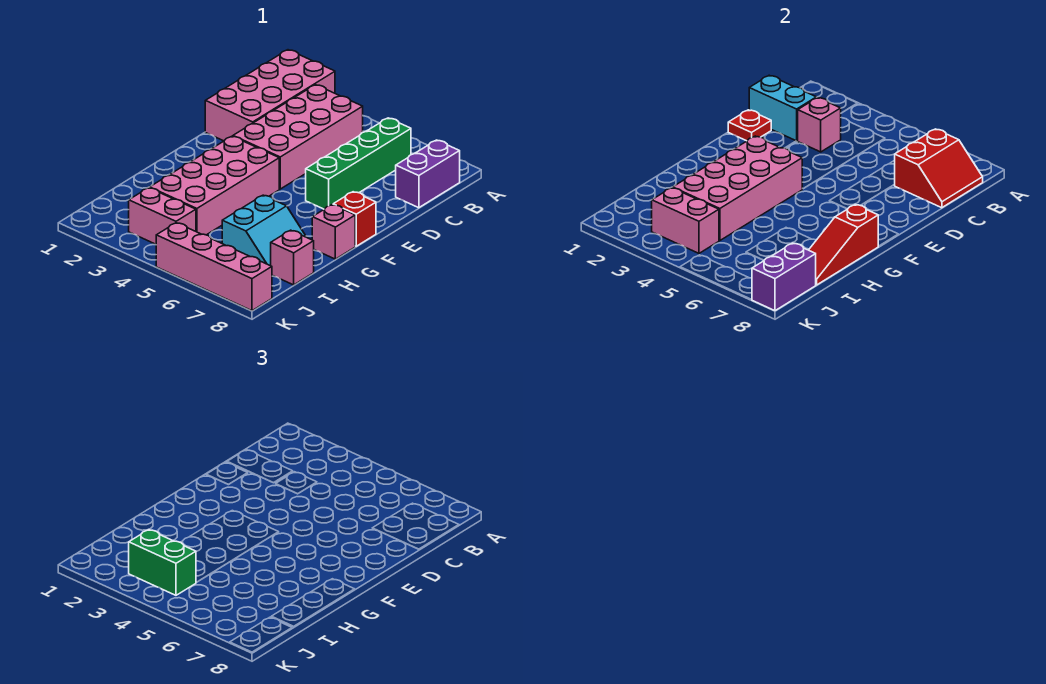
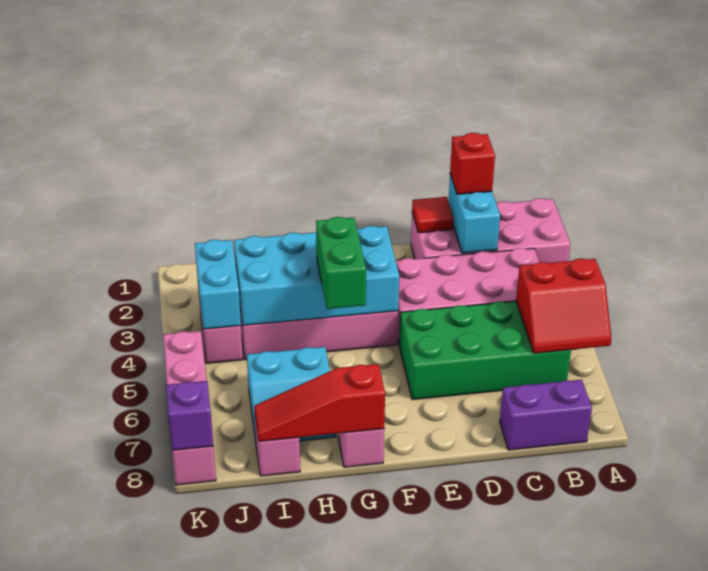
green 1x4 brick [306,118,411,209] -> green 2x4 brick [399,301,571,400]
red 2x2 slope [894,129,983,208] -> red 2x2 slope moved to [516,258,611,353]
pink 1x1 brick [798,98,841,152] -> none
red 1x1 plate [728,110,771,141] -> red 1x1 tile [412,197,454,233]
pink 2x4 brick [673,136,803,241] -> cyan 2x4 brick [234,226,399,325]
red 1x1 brick [333,192,376,246] -> red 1x1 brick moved to [450,133,495,194]
pink 1x2 brick [652,188,719,253] -> cyan 1x2 brick [195,239,241,329]
green 1x2 brick [129,530,196,595] -> green 1x2 brick moved to [316,217,366,309]
purple 1x2 brick [752,243,816,311] -> purple 1x1 brick [166,381,213,450]

